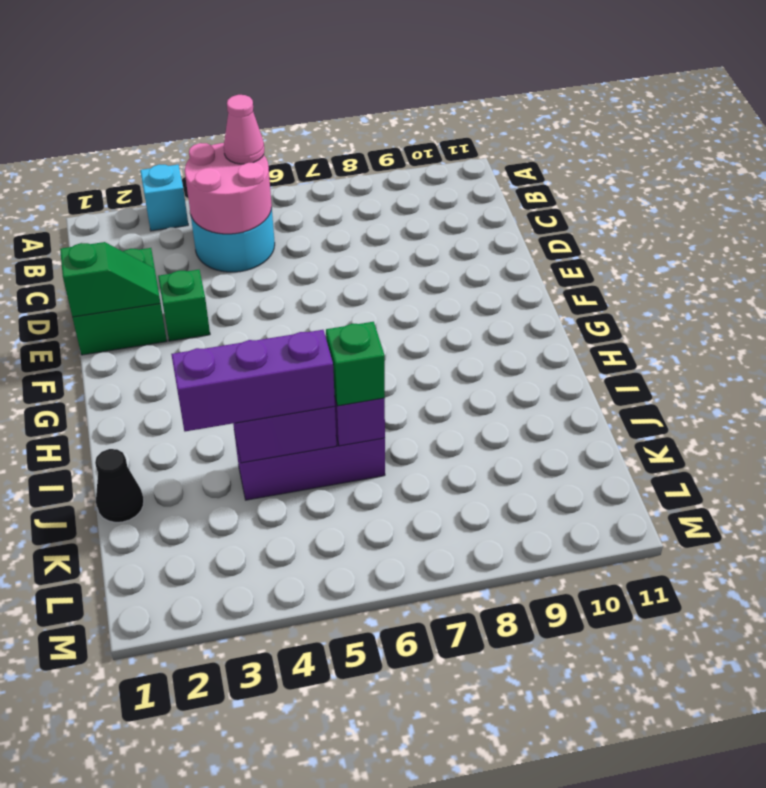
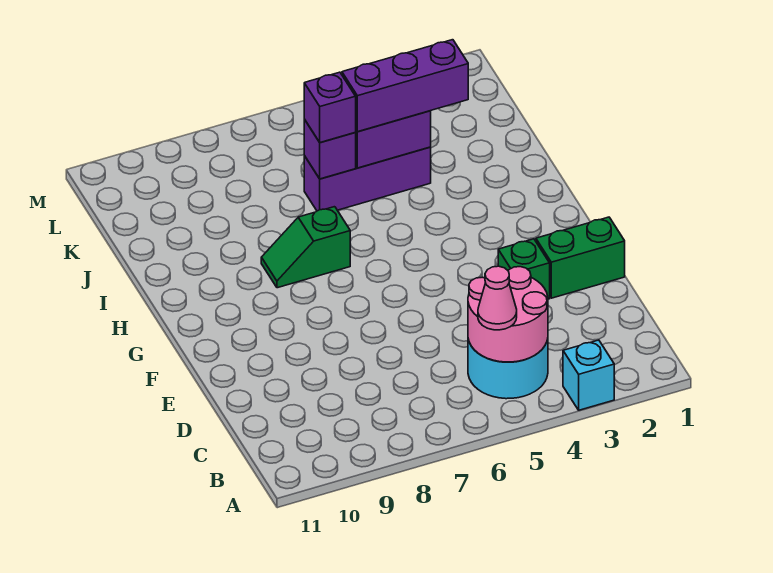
green 2x2 brick [72,248,167,355] -> green 1x2 brick [536,217,625,298]
green 1x2 slope [60,242,160,317] -> green 1x2 slope moved to [261,207,350,288]
black 1x1 cone [95,449,144,522] -> none
green 1x1 brick [326,322,385,406] -> purple 1x1 brick [304,72,356,143]

